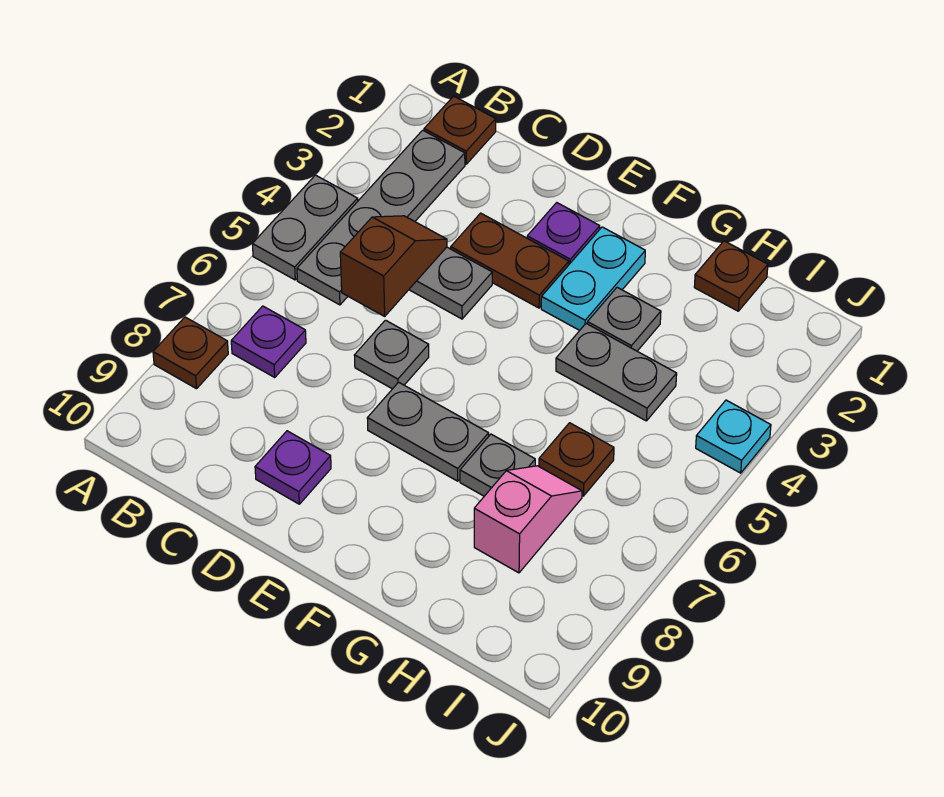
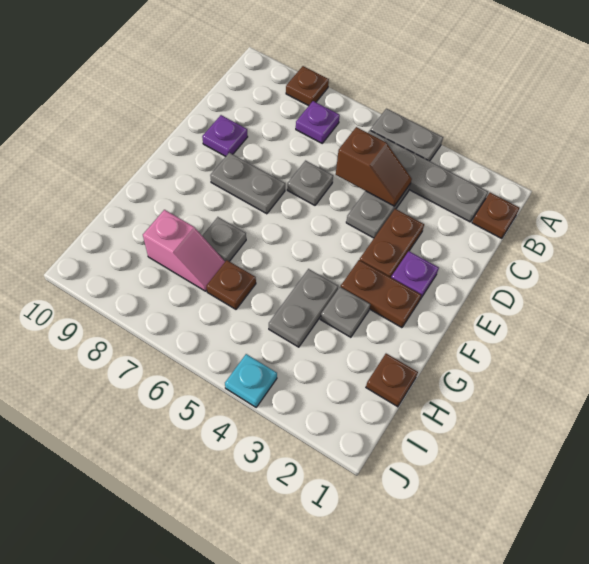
grey 1x2 plate [367,382,489,481] -> grey 1x2 plate turned to [210,153,285,214]
cyan 1x2 plate [541,227,645,330] -> brown 1x2 plate [341,260,421,328]

